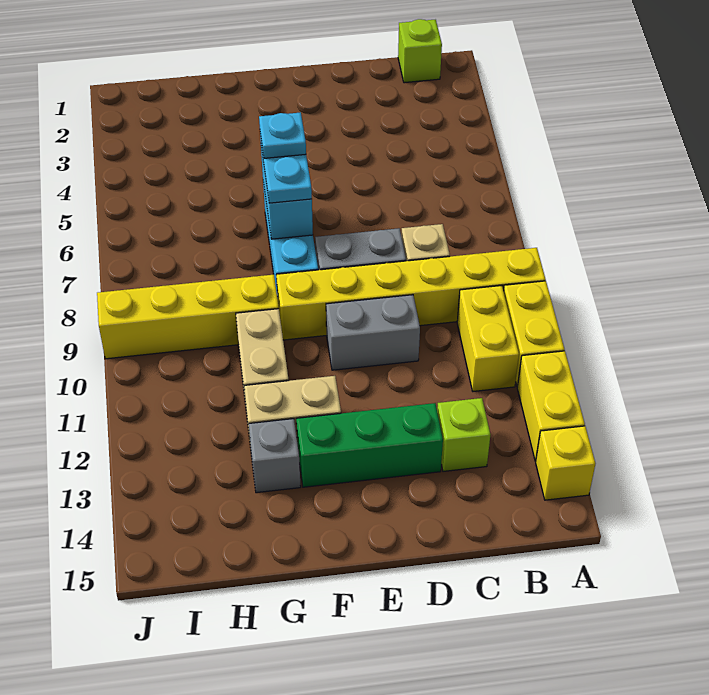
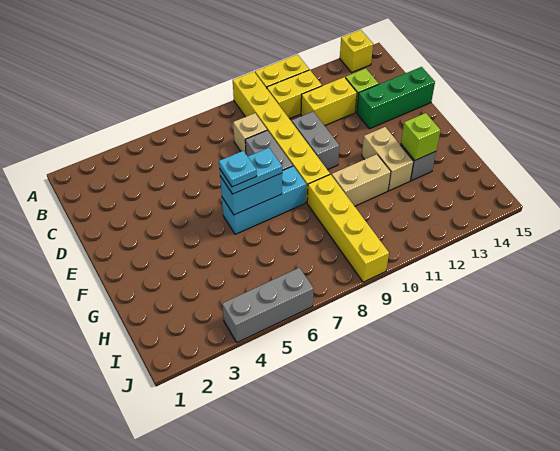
yellow 1x2 brick [517,351,585,461] -> yellow 1x2 brick moved to [301,77,357,126]
lime 1x1 brick [398,19,442,83] -> lime 1x1 brick moved to [401,113,440,160]
green 1x3 brick [296,403,443,487] -> green 1x3 brick turned to [357,67,435,129]
none -> grey 1x3 brick [222,268,314,342]

